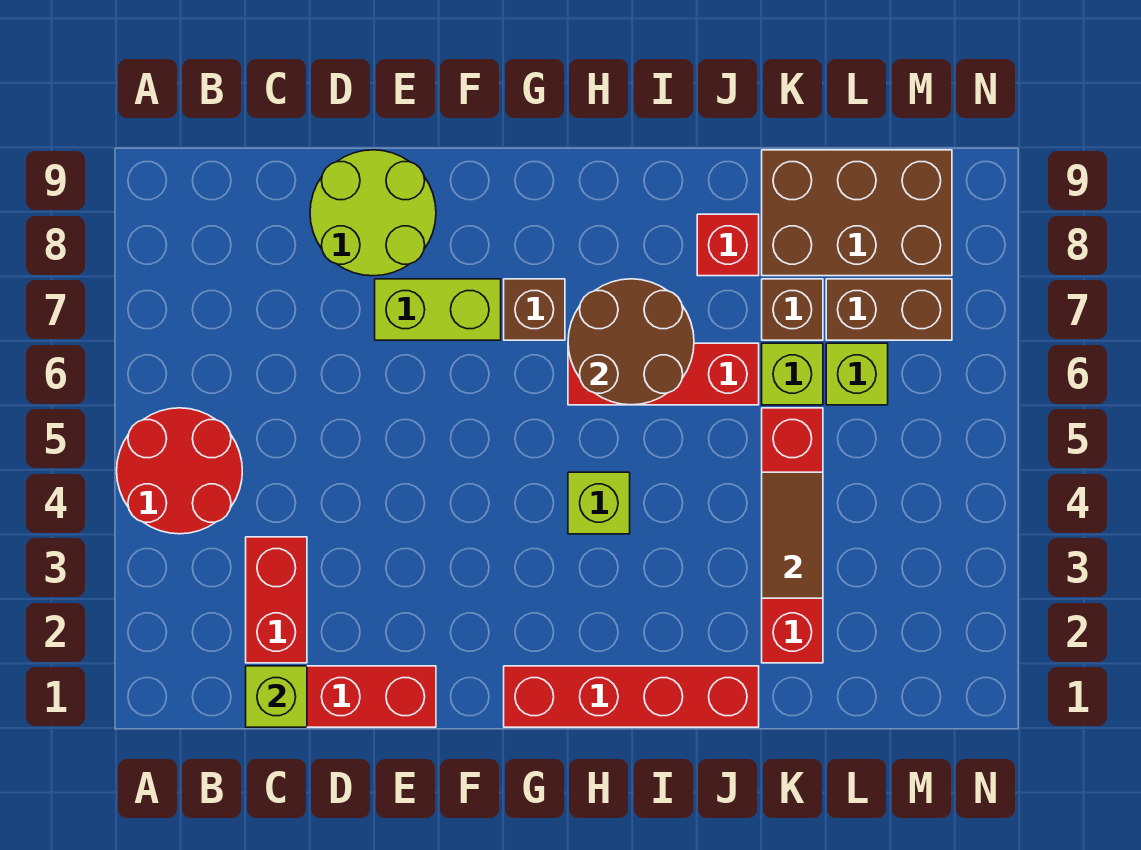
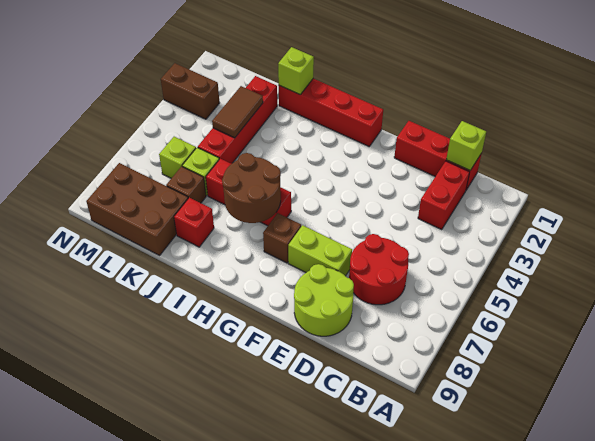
red 2x2 round brick [117,408,242,534] -> red 2x2 round brick moved to [349,234,409,305]
lime 1x1 brick [568,472,630,534] -> lime 1x1 brick moved to [278,47,314,95]
brown 1x2 brick [826,279,952,340] -> brown 1x2 brick moved to [161,63,219,119]

